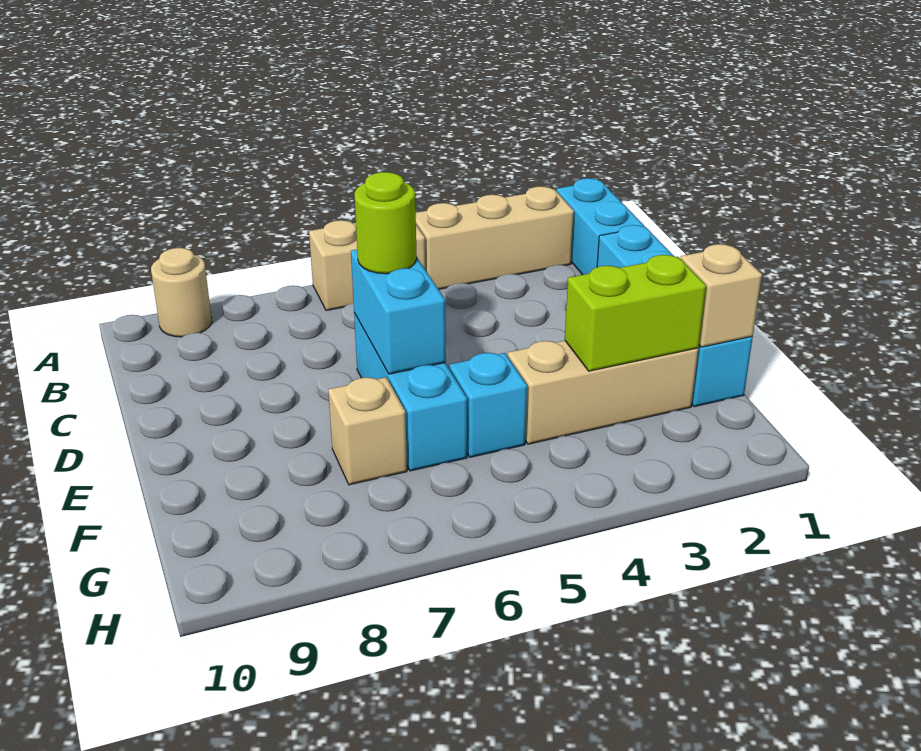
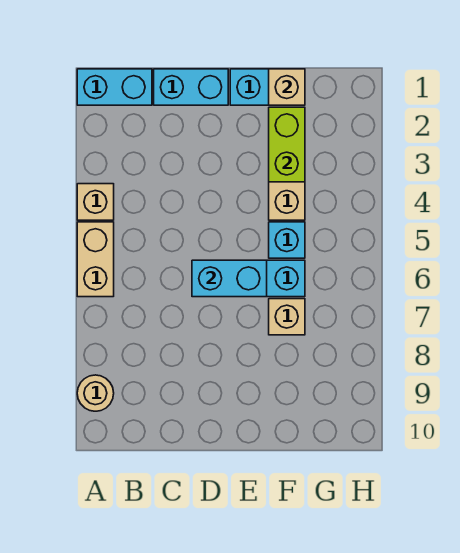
tan 1x3 brick [416,186,574,289] -> tan 1x1 brick [77,184,114,220]
lime 1x1 round brick [354,172,417,274] -> none

